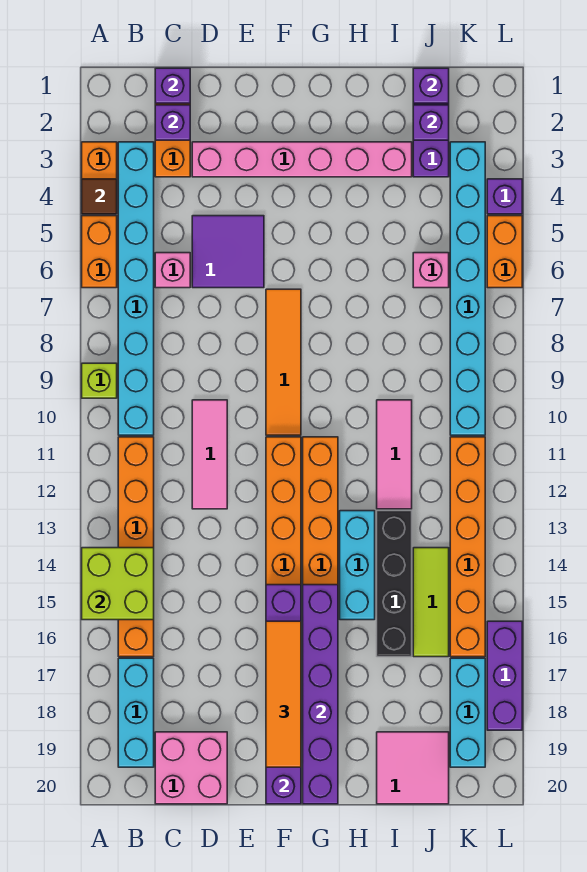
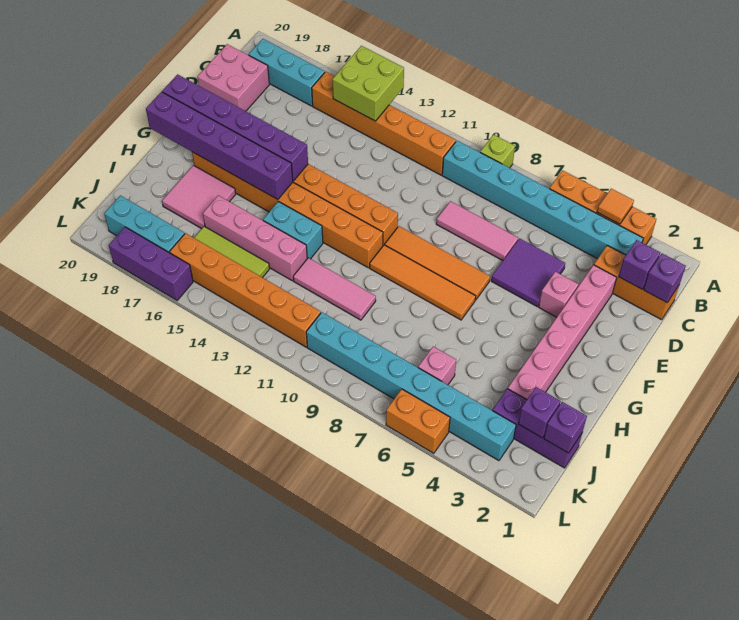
brown 1x1 tile [82,179,117,214] -> orange 1x1 tile [597,189,634,224]
pink 1x1 brick [155,253,190,288] -> pink 1x1 brick moved to [539,272,578,317]
pink 1x3 tile [192,400,227,509] -> pink 1x3 tile moved to [436,201,518,261]
orange 1x4 tile [266,621,301,767] -> orange 1x4 tile moved to [370,245,476,320]
cyan 1x3 brick [340,511,375,620] -> cyan 1x2 brick [263,202,323,259]
black 1x4 brick [377,511,412,657] -> pink 1x4 brick [203,195,307,281]
pink 2x2 tile [377,732,449,804] -> pink 2x2 tile moved to [162,165,236,229]
purple 1x1 brick [487,179,522,214] -> none

